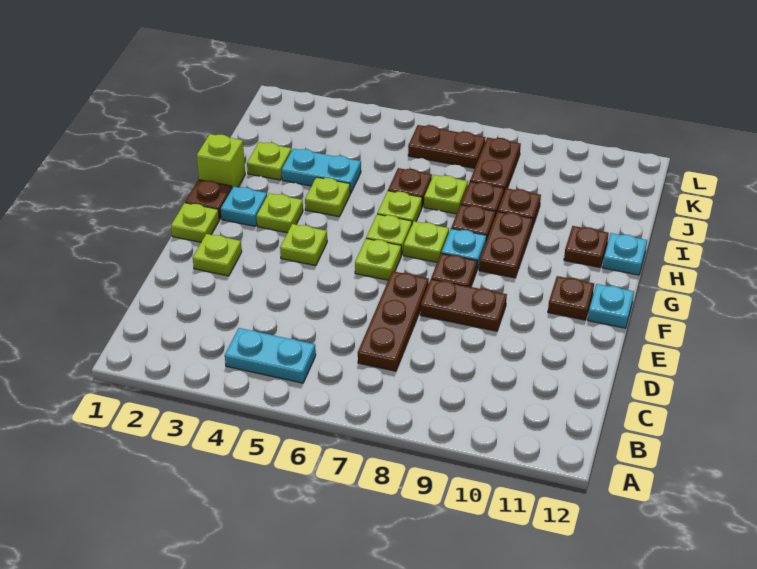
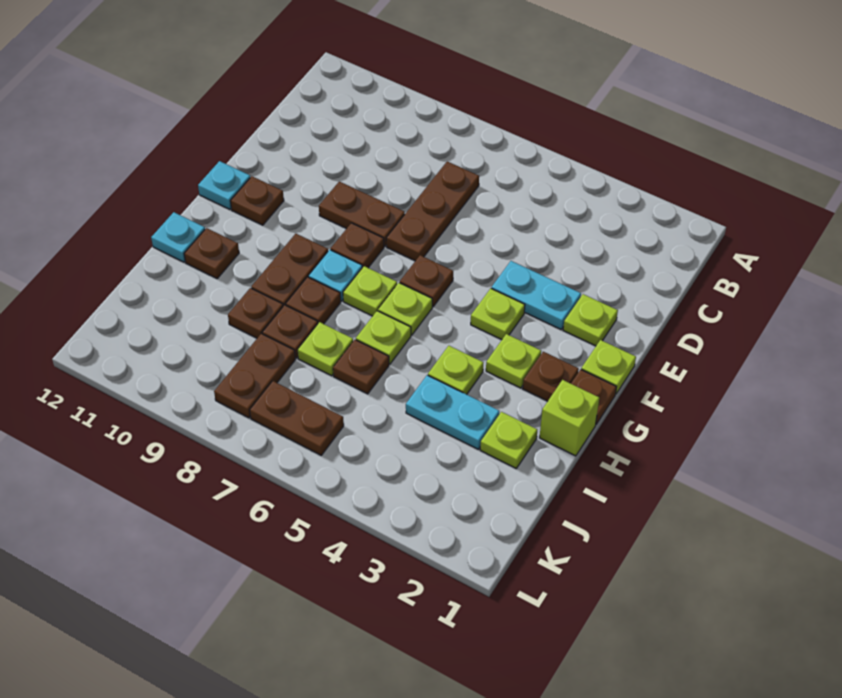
cyan 1x2 plate [225,328,316,383] -> cyan 1x2 plate moved to [492,261,581,329]
lime 1x1 plate [355,239,401,280] -> brown 1x1 plate [400,255,453,307]
cyan 1x1 plate [221,186,267,226] -> brown 1x1 plate [523,352,579,401]

